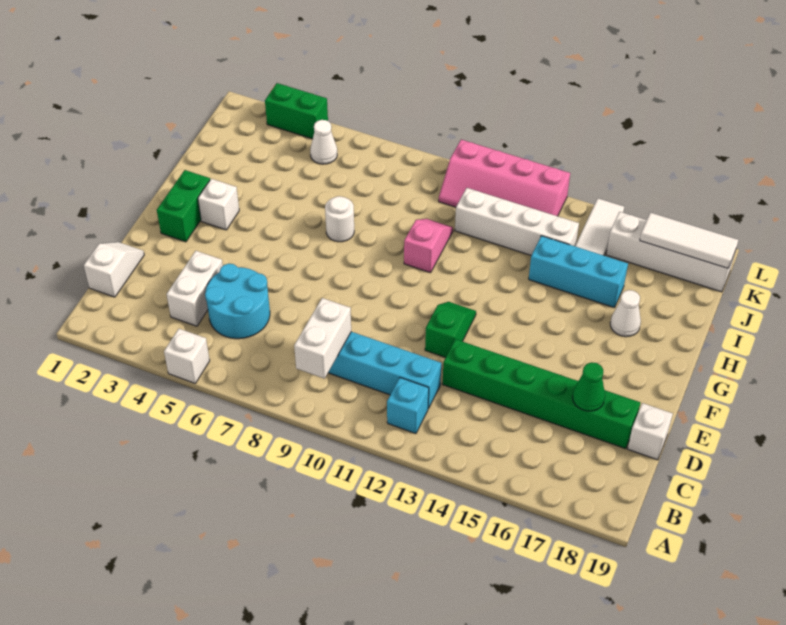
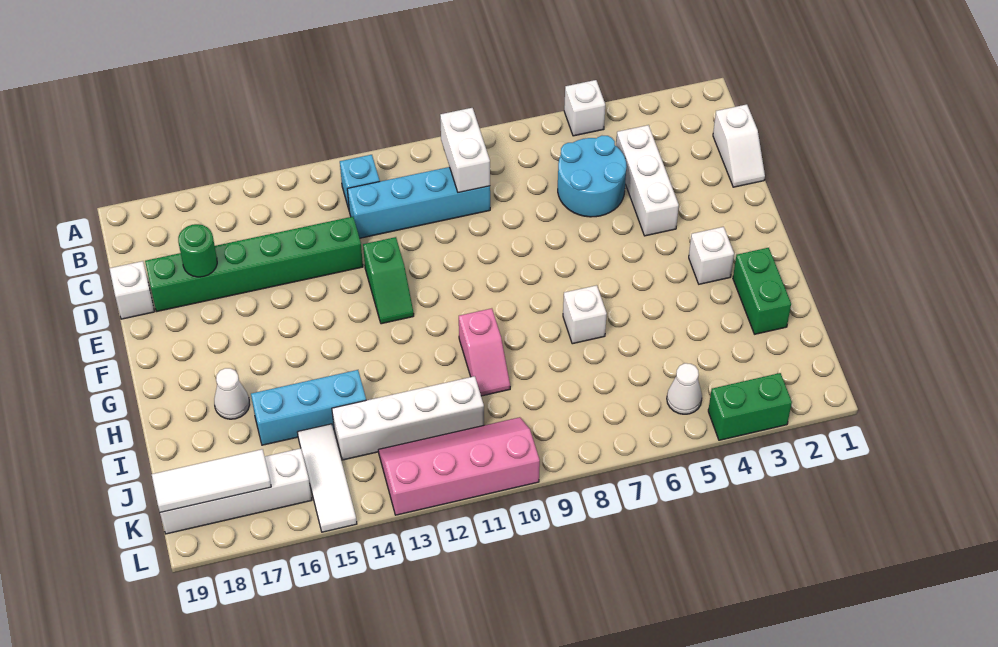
white 1x2 brick [167,251,223,326] -> white 1x3 brick [616,125,679,236]
green 1x1 cone [573,362,605,411] -> green 1x1 round brick [178,224,217,277]
green 1x2 brick [157,170,210,242] -> green 1x2 brick moved to [733,248,791,334]
white 1x1 round brick [325,196,354,242] -> white 1x1 brick [563,285,607,344]

